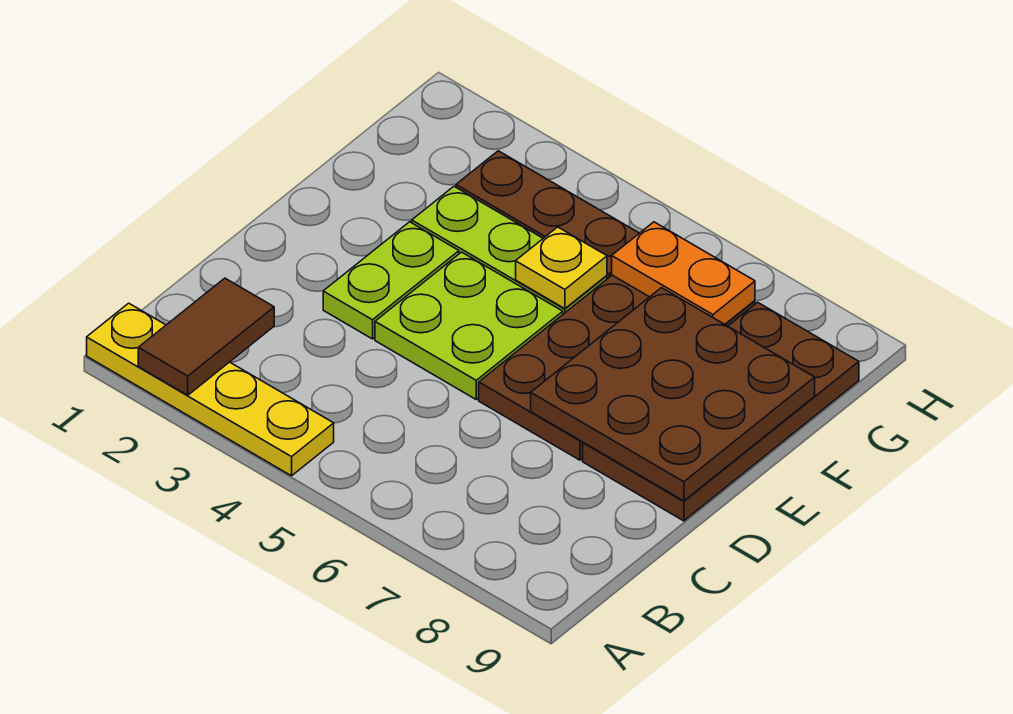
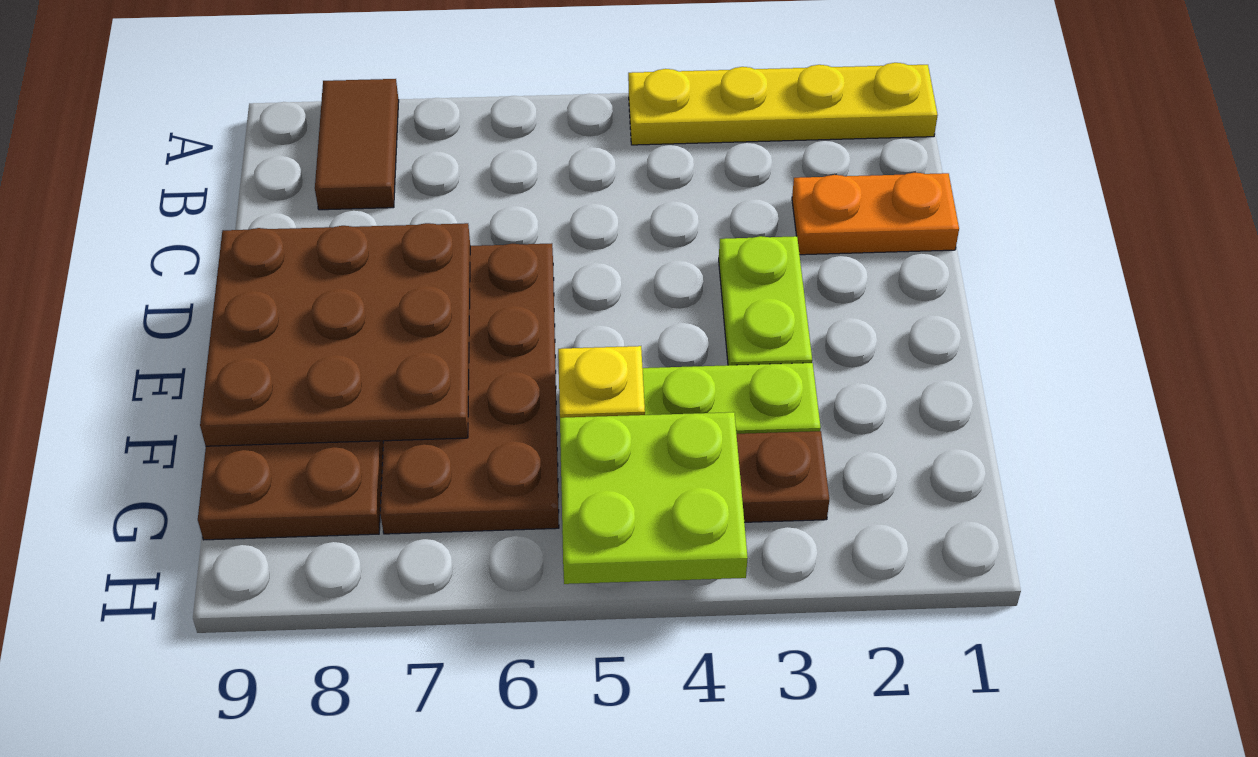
brown 1x2 tile [138,278,274,395] -> brown 1x2 tile moved to [315,79,399,210]
lime 2x2 plate [375,252,563,399] -> lime 2x2 plate moved to [560,412,748,584]
orange 1x2 plate [612,222,755,324] -> orange 1x2 plate moved to [792,173,959,255]

